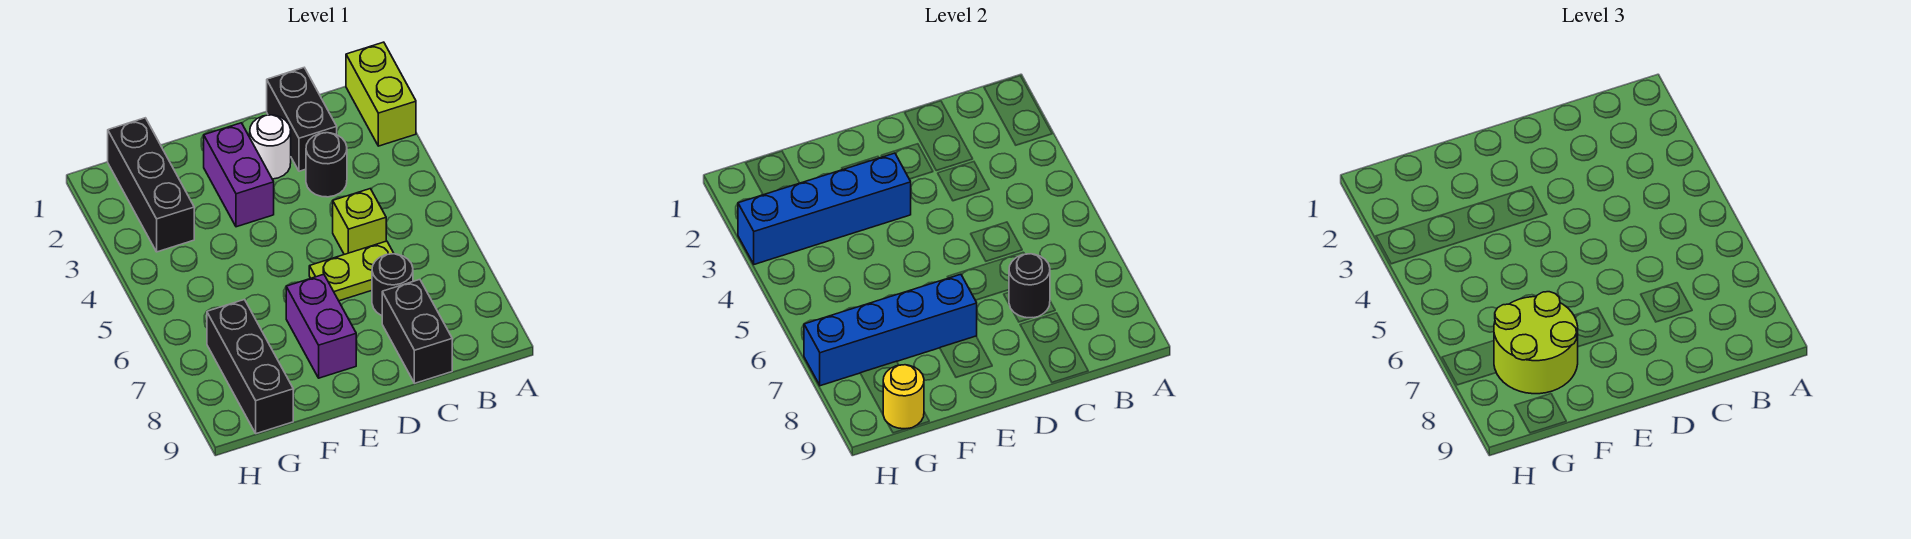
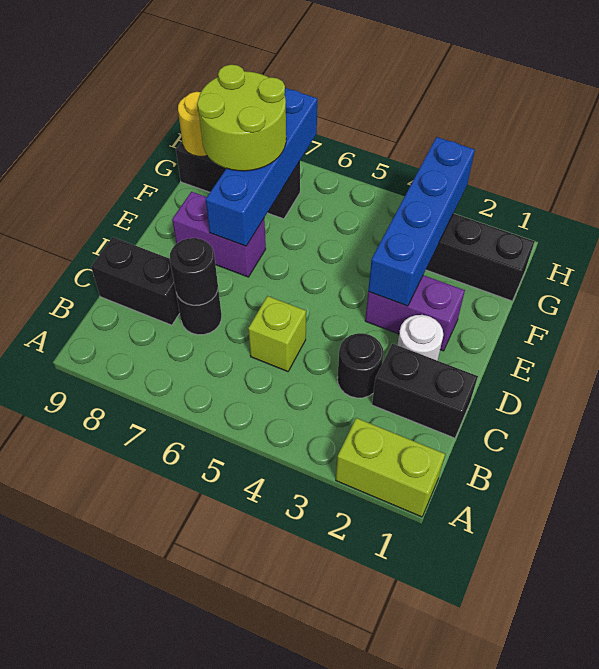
lime 1x2 plate [309,241,394,301] -> none

